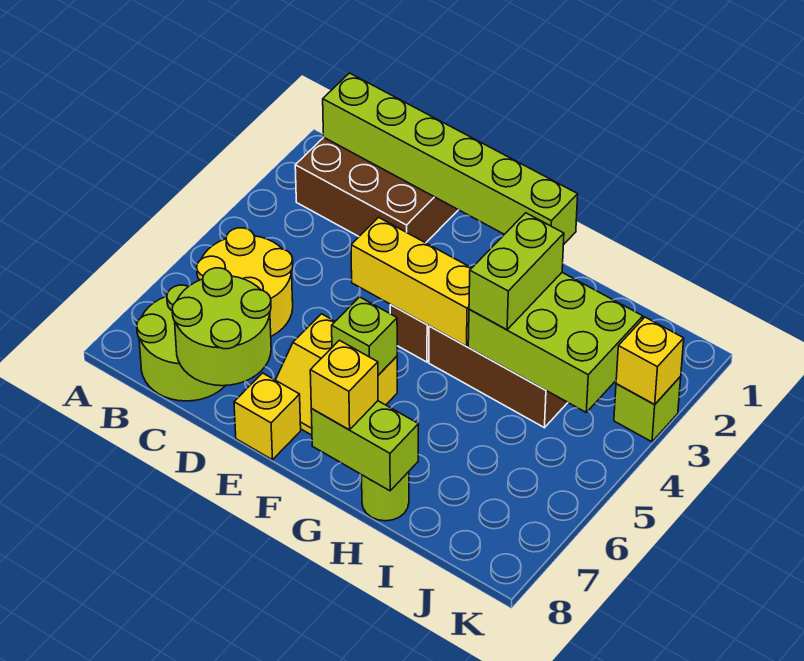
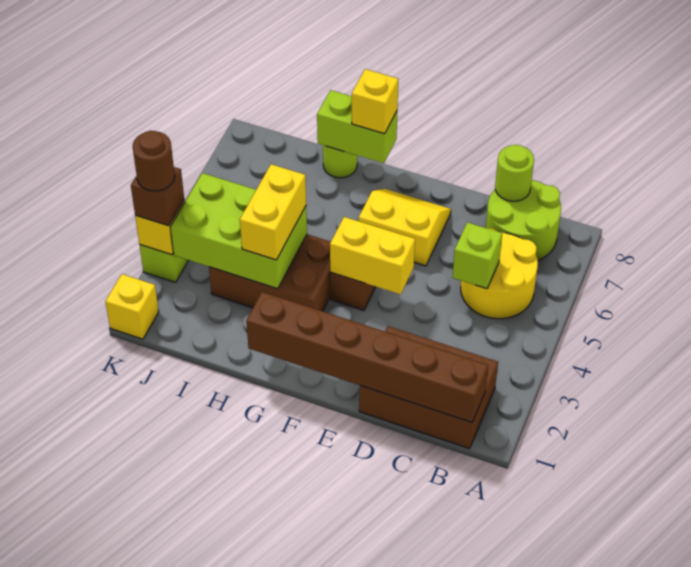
lime 1x6 brick [323,73,578,245] -> brown 1x6 brick [246,292,488,422]
lime 2x2 round brick [172,268,271,386] -> lime 1x1 round brick [495,145,534,201]
yellow 1x3 brick [351,217,471,346] -> yellow 1x2 brick [330,217,415,294]
yellow 1x1 brick [234,373,301,460] -> yellow 1x1 brick moved to [105,274,159,339]
lime 1x1 brick [332,297,397,375] -> lime 1x1 brick moved to [452,222,502,289]
lime 1x2 brick [469,213,564,330] -> yellow 1x2 brick [240,164,306,260]
none -> brown 1x1 brick [131,167,184,226]
none -> brown 1x1 round brick [133,131,175,191]

